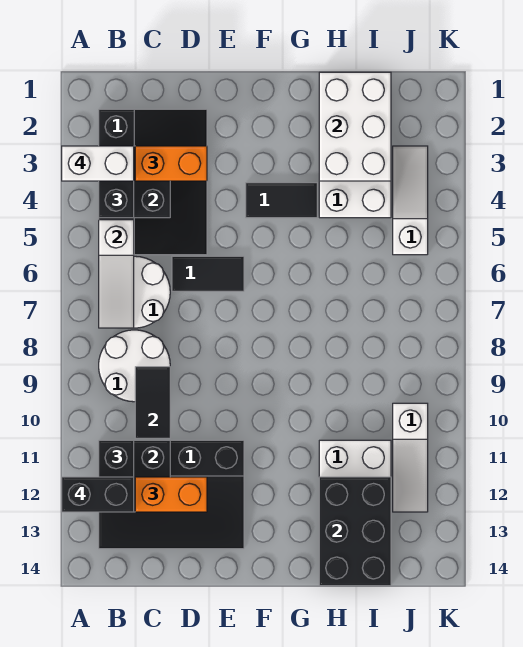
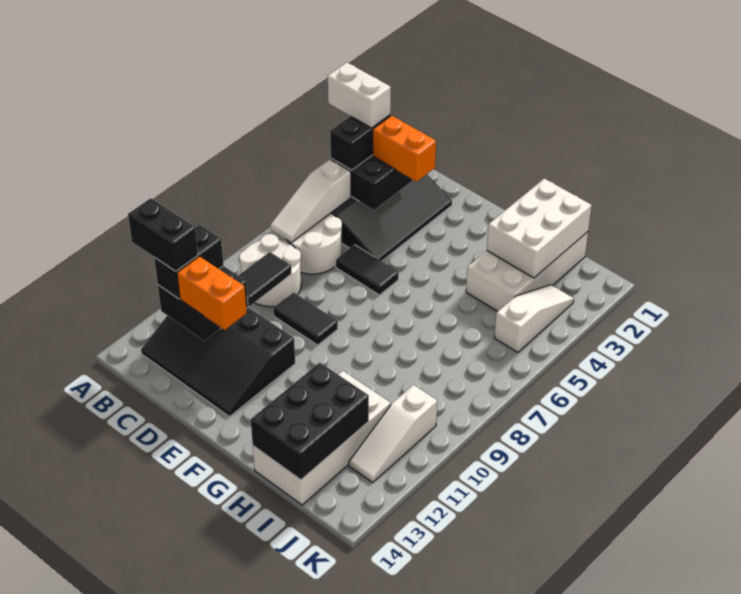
black 1x2 tile [246,183,317,218] -> black 1x2 tile moved to [273,292,338,345]

